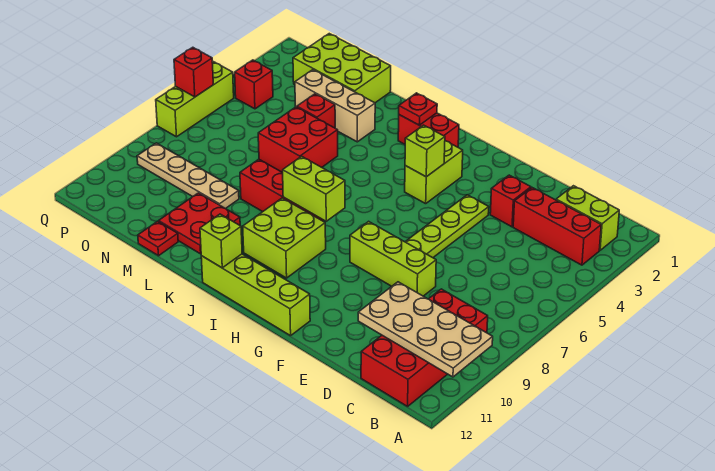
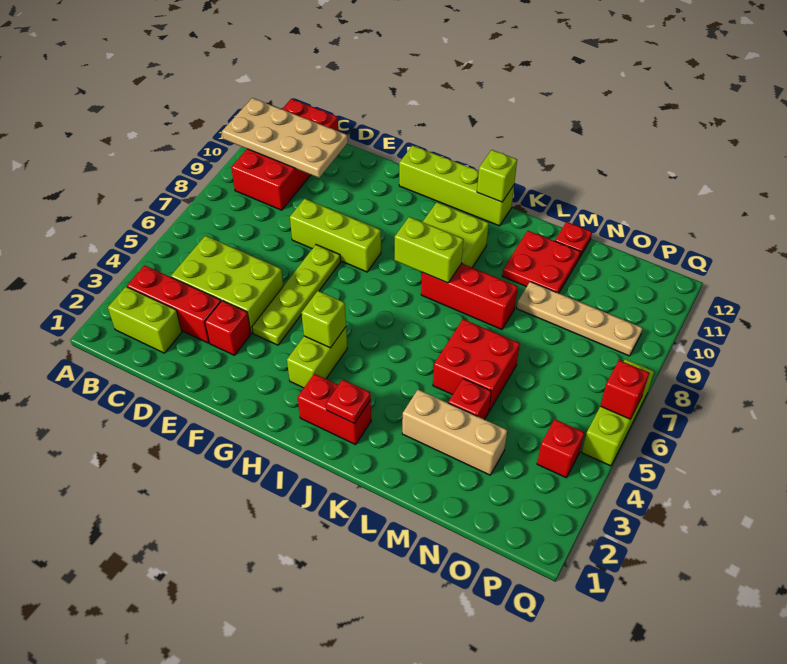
lime 2x3 brick [293,34,391,103] -> lime 2x3 brick moved to [171,236,283,333]

